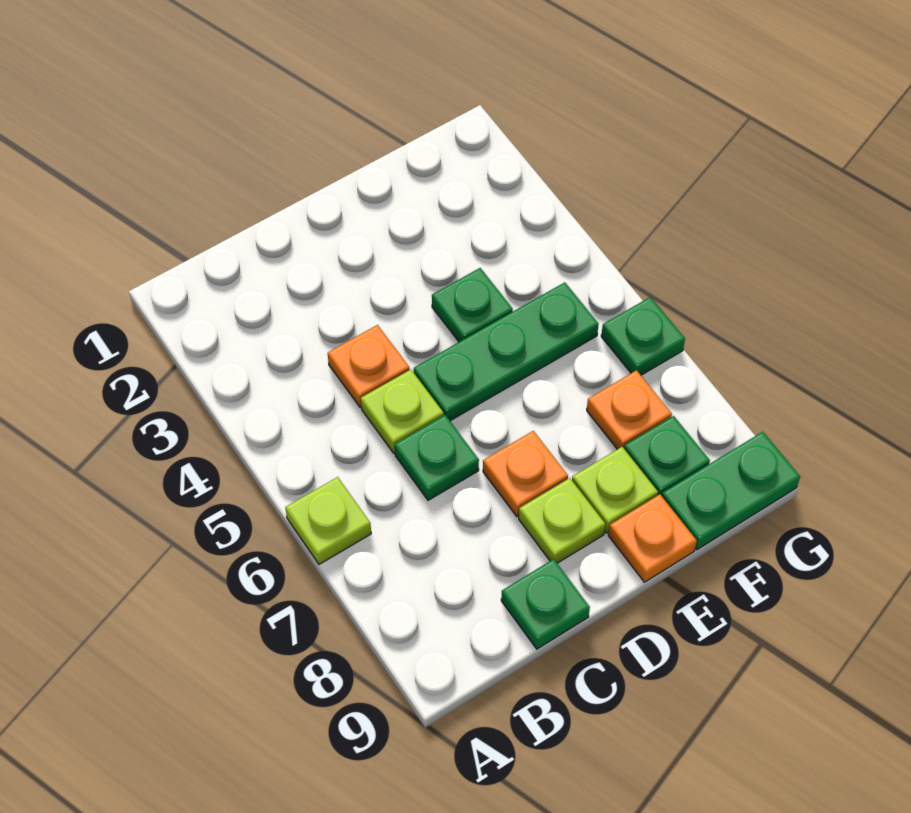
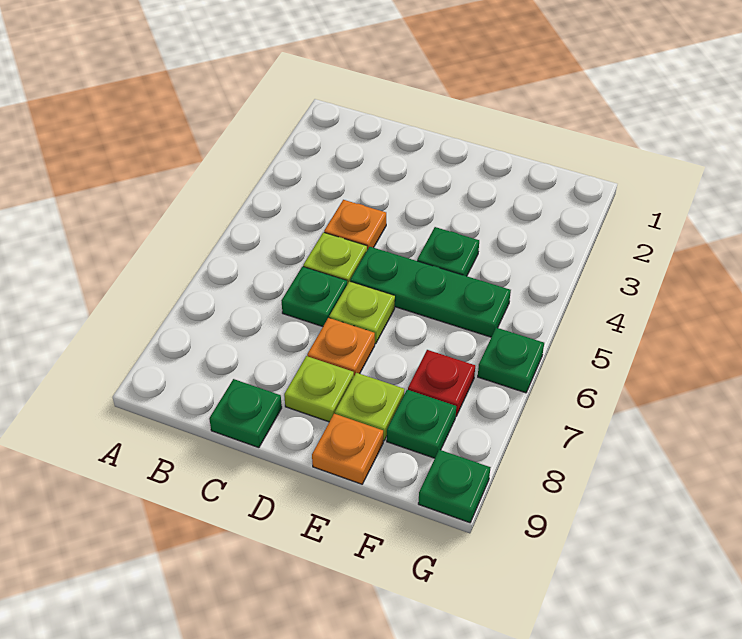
lime 1x1 plate [285,477,371,564] -> lime 1x1 plate moved to [329,281,395,344]
orange 1x1 plate [587,370,672,449] -> red 1x1 plate [408,350,475,416]
green 1x2 plate [662,432,800,550] -> green 1x1 plate [418,450,491,523]

